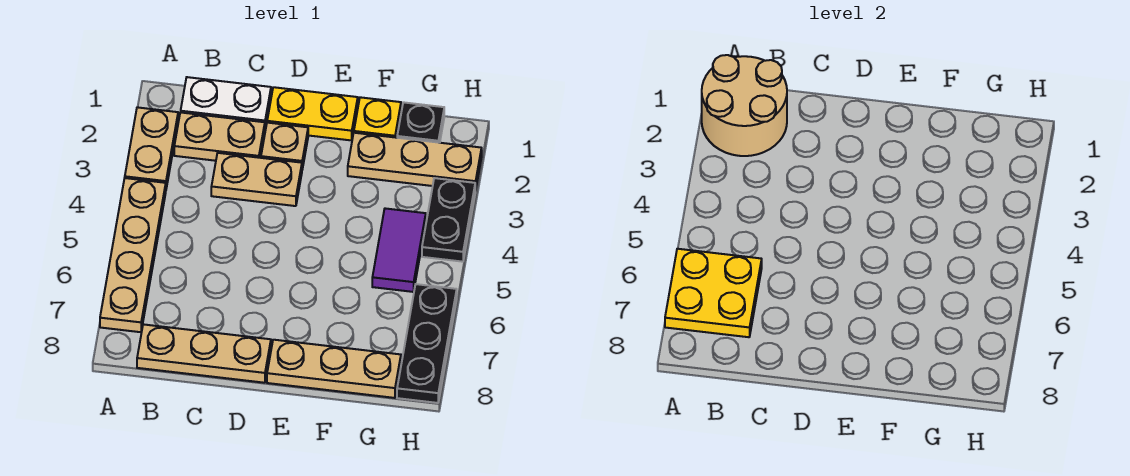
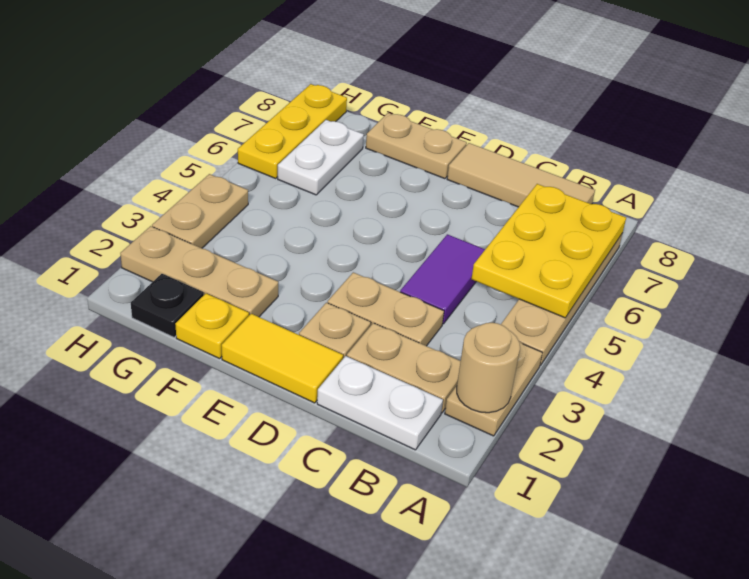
tan 2x2 round brick [702,55,787,156] -> tan 1x1 round brick [457,323,520,413]
yellow 2x2 plate [665,249,762,337] -> yellow 2x3 plate [472,184,626,318]
tan 1x3 plate [137,324,271,383] -> tan 1x3 tile [447,143,595,207]
yellow 1x2 plate [267,87,358,140] -> yellow 1x2 tile [222,314,343,403]
tan 1x3 plate [267,340,401,398] -> tan 1x2 plate [366,113,467,179]
purple 1x2 tile [372,208,426,292] -> purple 1x2 tile moved to [400,234,485,324]
none -> white 1x2 plate [278,120,364,195]
black 1x2 plate [422,178,475,262] -> tan 1x2 plate [152,174,248,248]
black 1x3 plate [397,284,457,403] -> yellow 1x3 plate [238,84,347,178]

